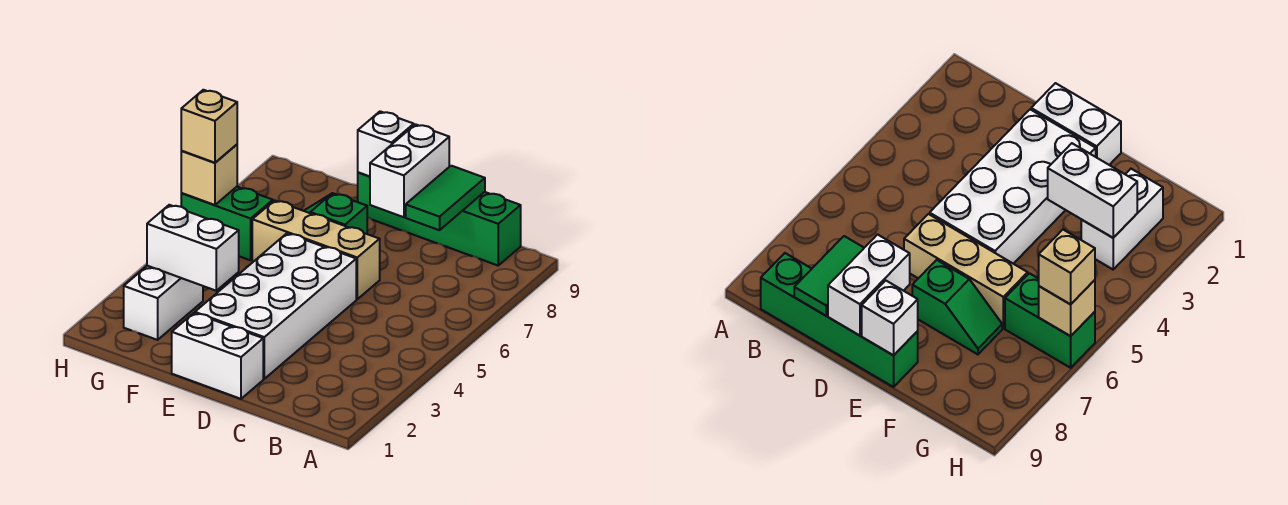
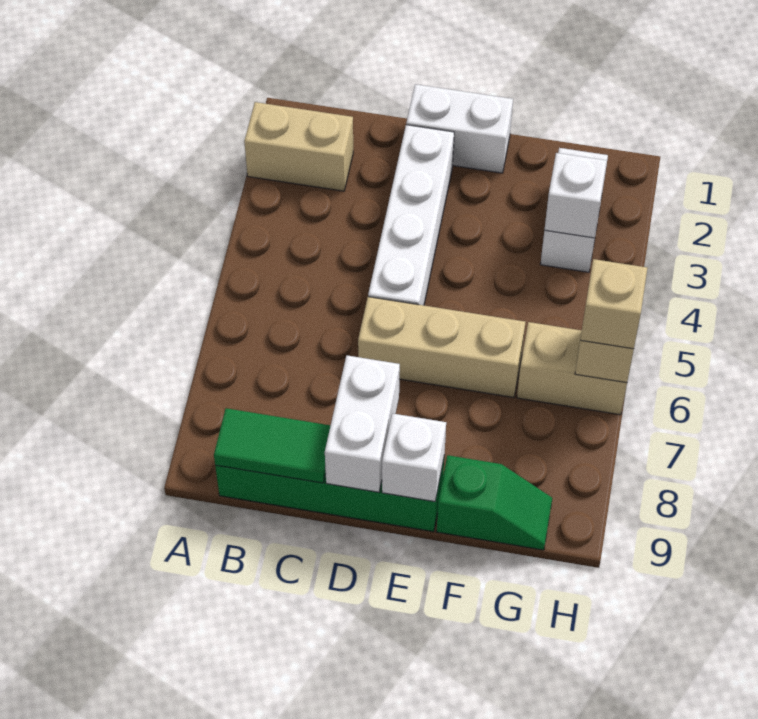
none -> tan 1x2 brick [244,102,353,191]
green 1x2 tile [406,166,485,230] -> green 1x2 tile turned to [214,408,331,483]
white 2x4 brick [195,233,356,379] -> white 1x4 brick [368,125,454,305]
green 1x2 slope [304,193,367,234] -> green 1x2 slope moved to [437,455,552,550]
white 1x2 brick [147,205,239,291] -> white 1x1 brick [544,153,607,238]
green 1x2 brick [181,187,273,260] -> tan 1x2 brick [517,322,627,415]

